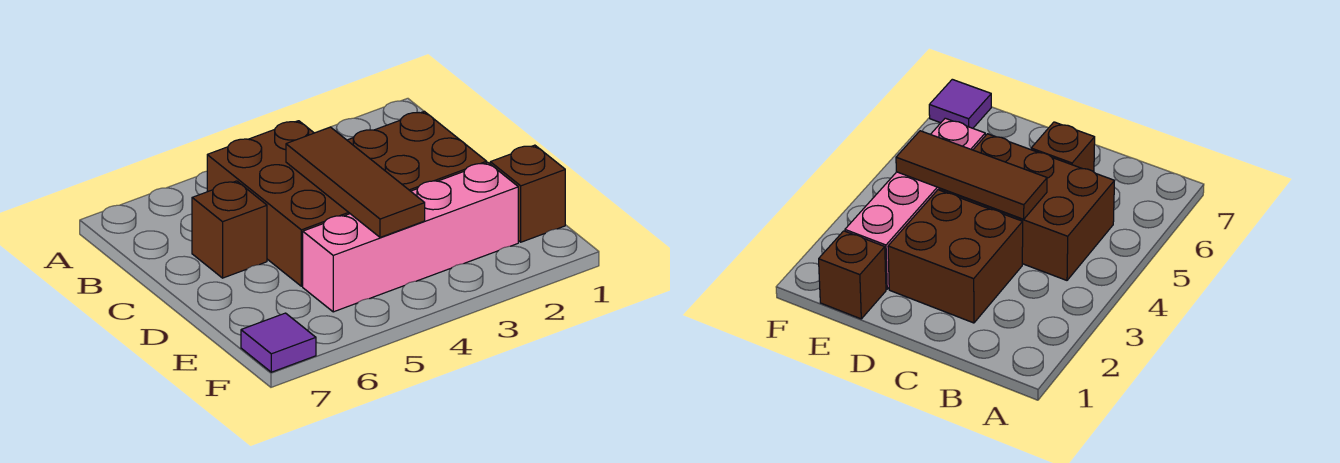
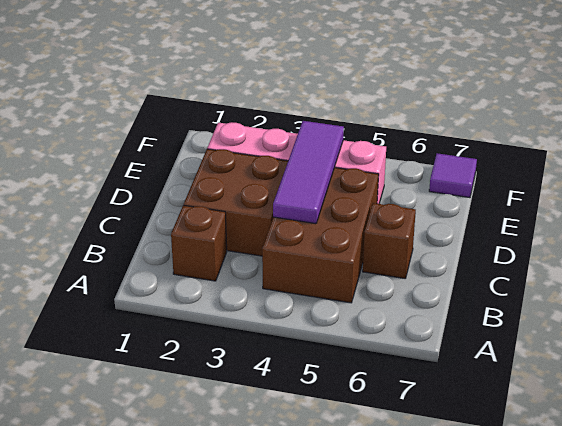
brown 1x3 tile [286,127,425,237] -> purple 1x3 tile [273,121,344,224]
brown 1x1 brick [490,145,565,242] -> brown 1x1 brick moved to [171,205,227,281]

